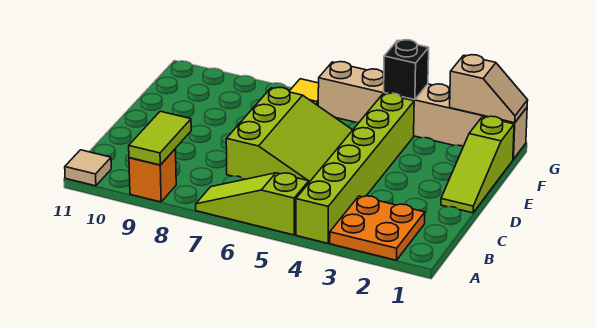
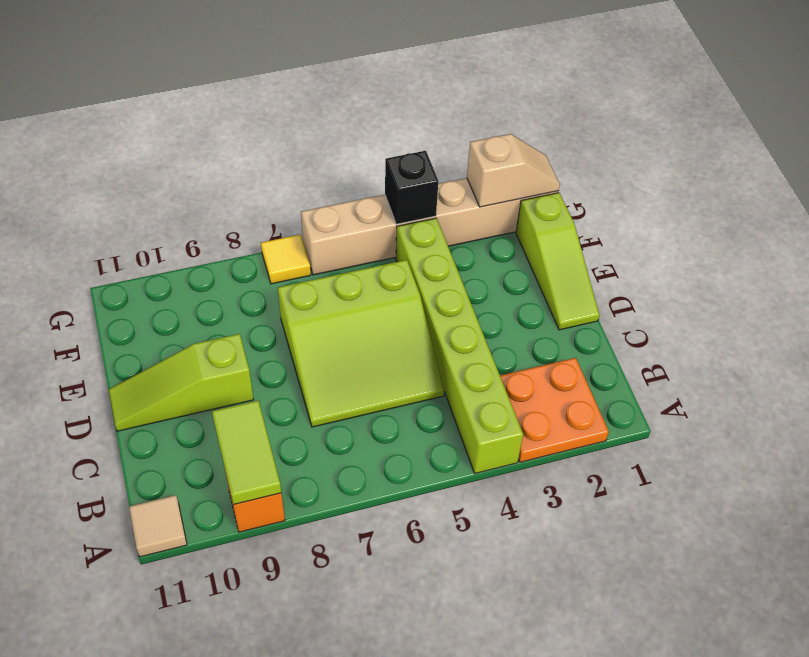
lime 1x3 slope [196,173,309,235] -> lime 1x3 slope moved to [109,334,254,431]
lime 3x3 slope [226,87,352,182] -> lime 3x3 slope turned to [278,260,444,427]

